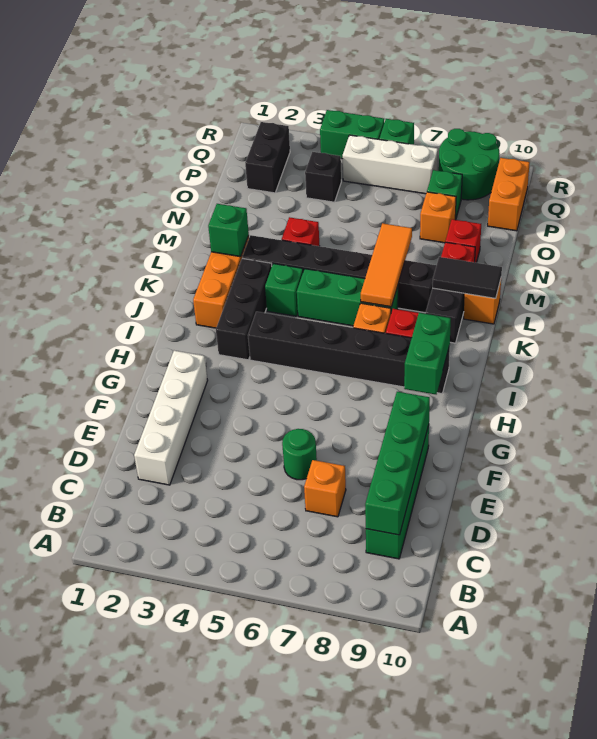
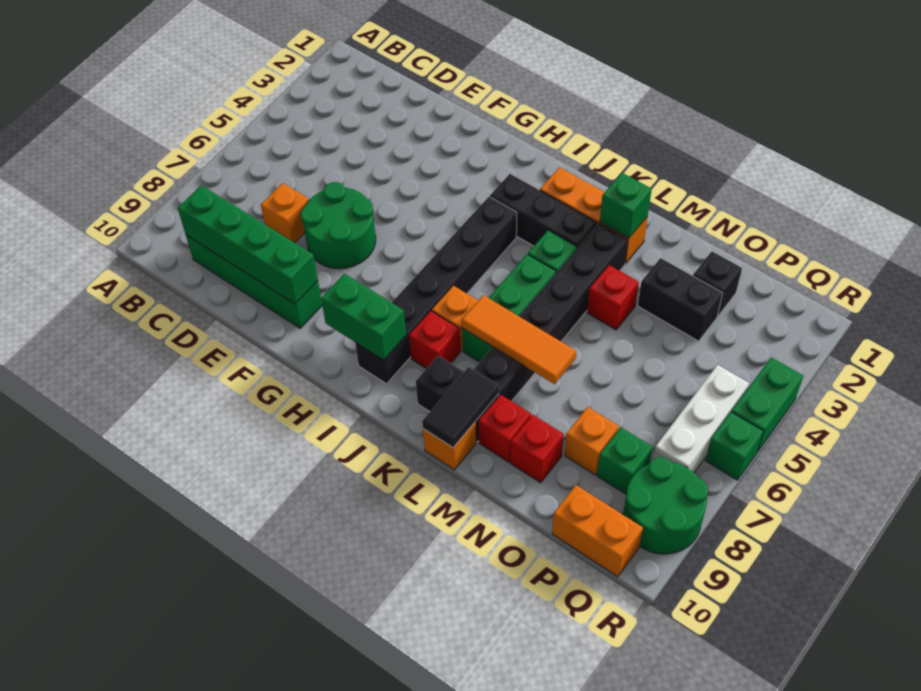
white 1x4 brick [134,351,208,485] -> none
green 1x1 round brick [282,429,317,480] -> green 2x2 round brick [301,182,376,269]
black 1x2 brick [245,122,290,193] -> black 1x2 brick moved to [638,258,723,341]
black 1x1 brick [305,152,341,202] -> black 1x1 brick moved to [693,251,742,316]

